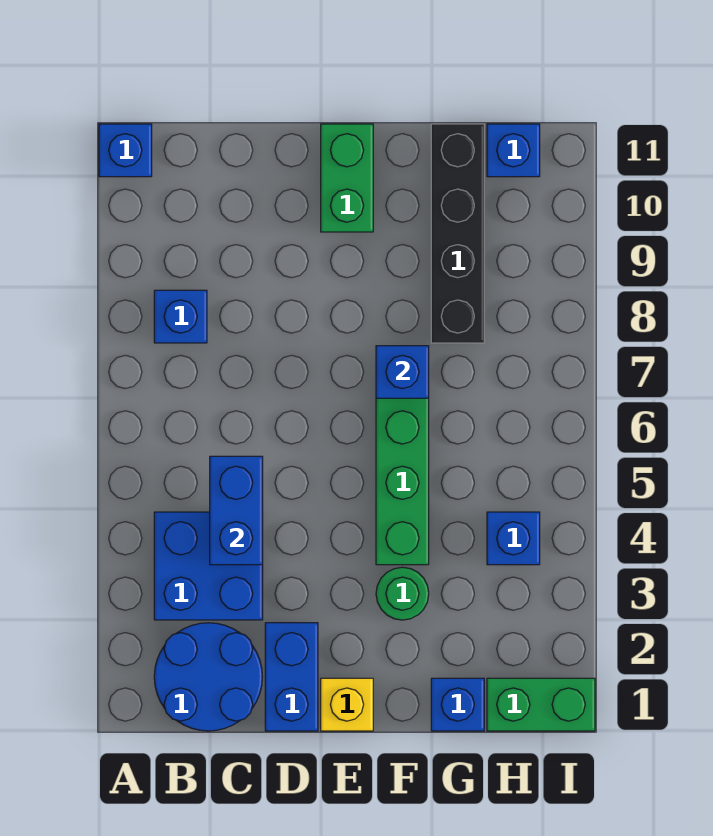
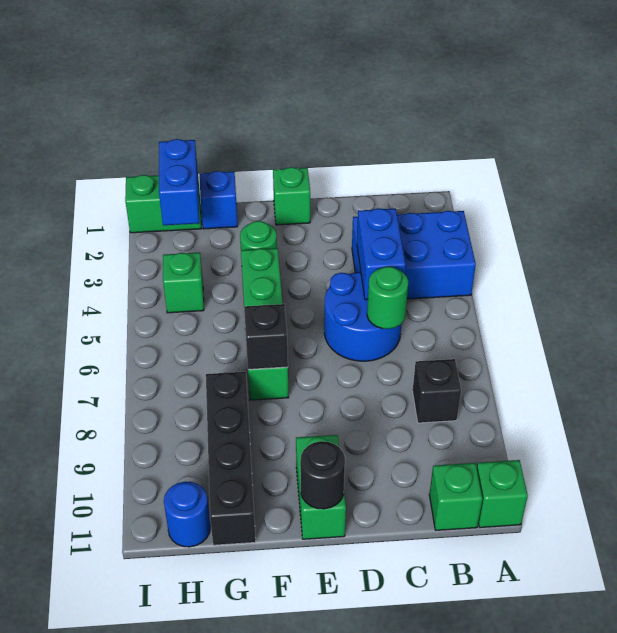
blue 1x1 brick [99,124,152,177] -> green 1x1 brick [477,460,528,528]
blue 2x2 round brick [154,623,262,731] -> blue 2x2 round brick moved to [324,272,401,361]
blue 2x2 brick [154,512,263,620] -> blue 2x3 brick [352,211,476,299]
blue 1x1 brick [154,290,207,343] -> black 1x1 brick [413,359,461,423]
none -> green 1x1 brick [429,463,483,530]
none -> green 1x1 round brick [367,266,408,329]
blue 1x2 brick [265,623,318,731] -> blue 1x2 brick moved to [159,139,199,225]
yellow 1x1 brick [321,678,373,731] -> green 1x1 brick [273,167,310,225]
none -> black 1x1 round brick [300,441,345,509]
blue 1x1 brick [376,346,429,398] -> black 1x1 brick [244,304,288,369]
blue 1x1 brick [487,512,540,565] -> green 1x1 brick [163,253,204,313]
blue 1x1 brick [487,124,540,177] -> blue 1x1 round brick [164,481,210,547]

